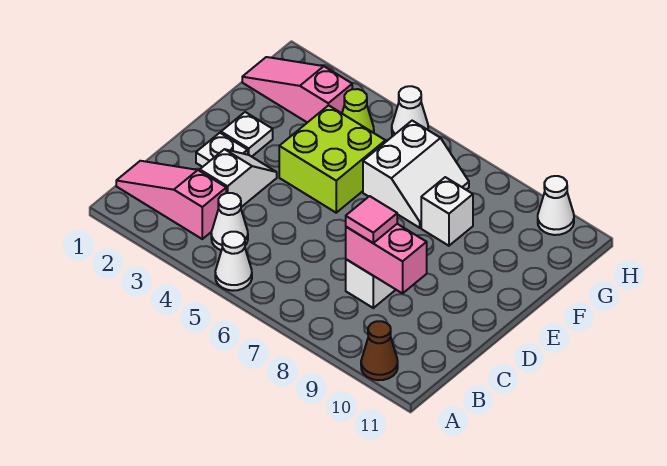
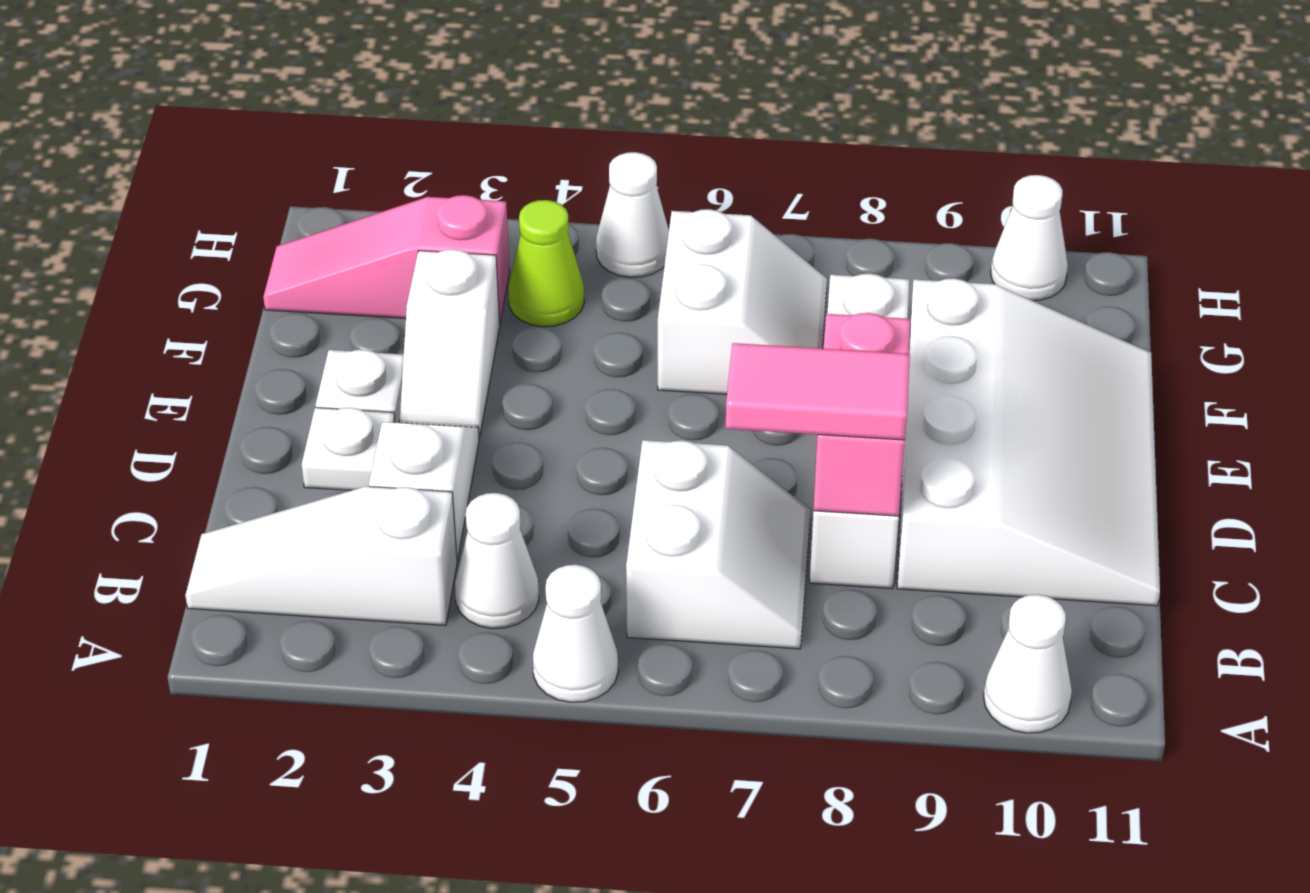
brown 1x1 cone [361,321,398,380] -> white 1x1 cone [984,594,1072,733]
pink 1x3 slope [116,161,226,239] -> white 1x3 slope [185,486,457,625]
none -> white 2x2 slope [626,440,810,649]
pink 1x2 brick [346,224,427,293] -> pink 1x2 brick turned to [813,313,910,516]
pink 1x1 tile [346,196,397,243] -> pink 1x2 tile [726,343,910,440]
none -> white 3x4 slope [897,278,1160,606]
none -> white 1x2 slope [400,249,500,438]
lime 2x2 brick [279,105,385,213] -> none

